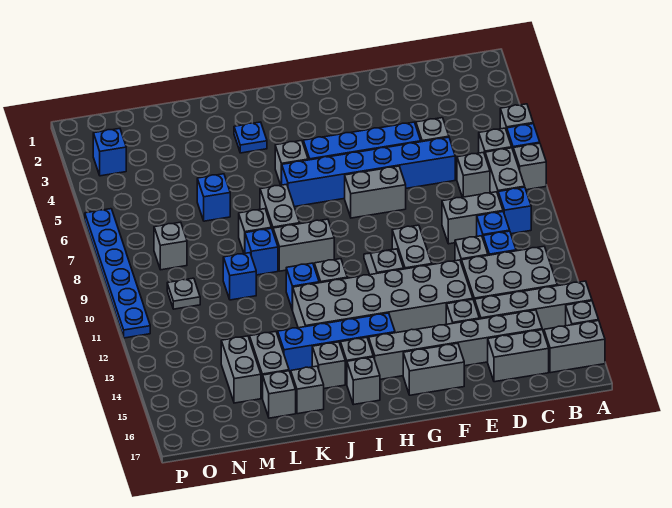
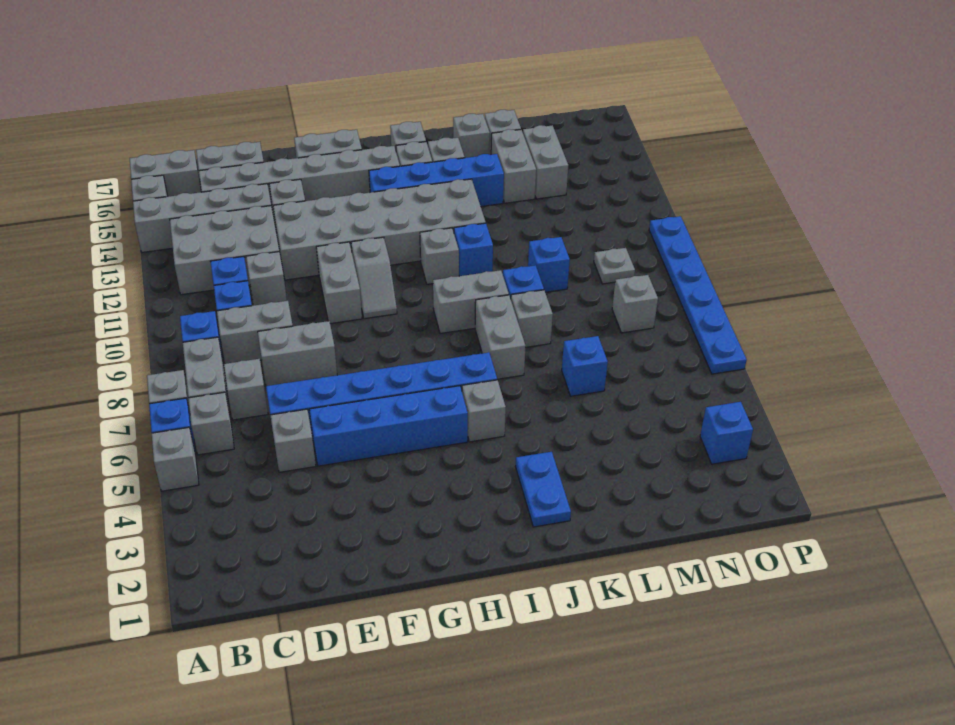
grey 1x2 brick [345,166,406,218] -> grey 1x2 brick moved to [258,321,337,386]
blue 1x1 plate [234,122,267,153] -> blue 1x2 plate [516,452,571,527]

